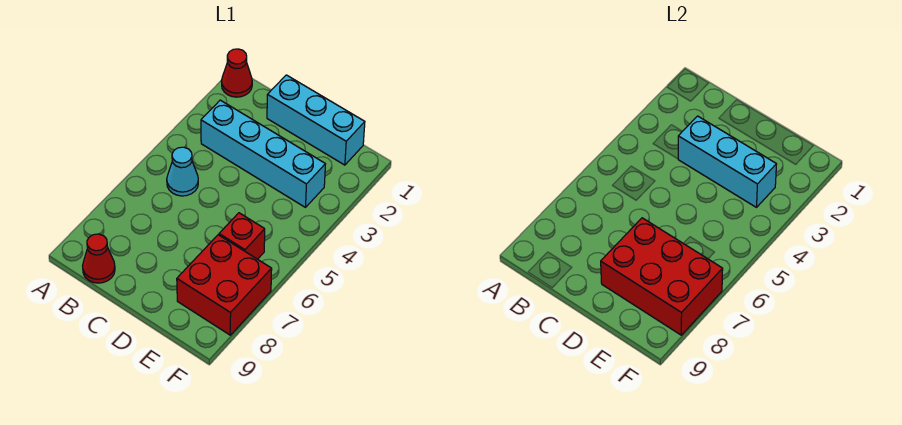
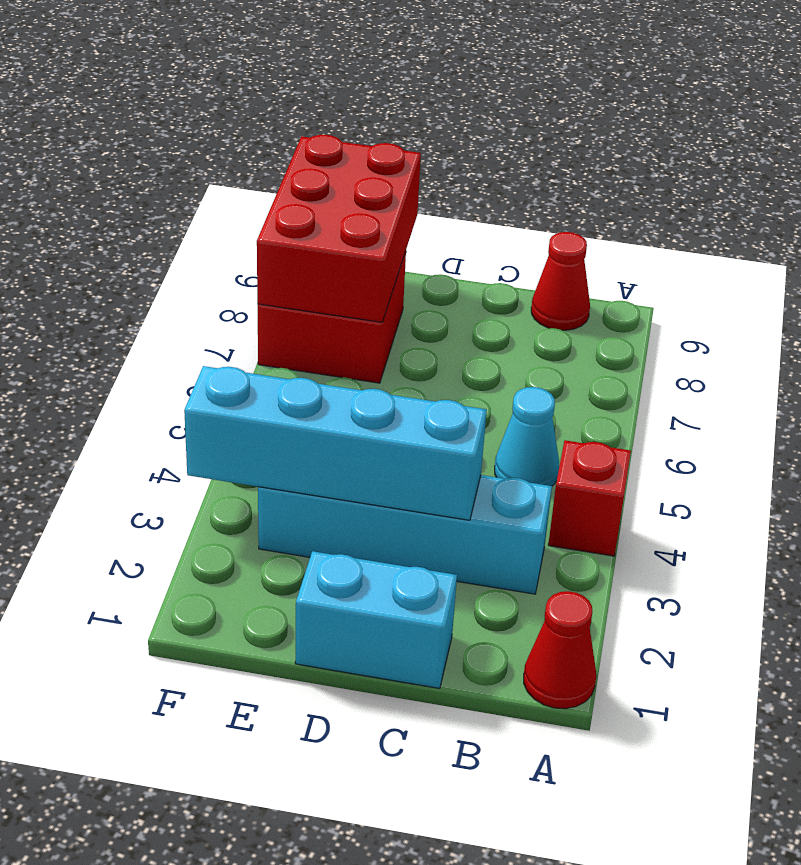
cyan 1x3 brick [267,75,365,165] -> cyan 1x2 brick [295,551,457,688]
cyan 1x3 brick [678,116,776,207] -> cyan 1x4 brick [184,366,487,520]
red 2x3 brick [601,218,723,335] -> red 2x3 brick turned to [257,135,421,322]
red 1x1 brick [219,213,265,259] -> red 1x1 brick moved to [548,440,631,556]

